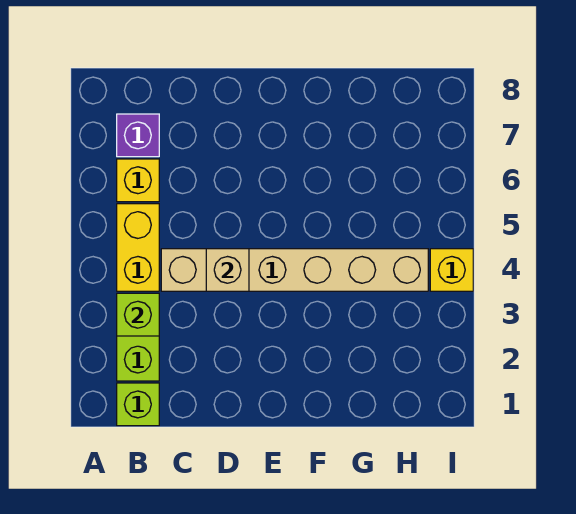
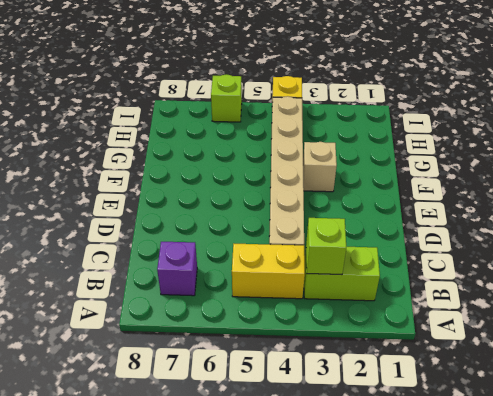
lime 1x1 brick [117,383,159,426] -> lime 1x1 brick moved to [211,74,242,122]
yellow 1x1 brick [117,159,159,202] -> none
tan 1x1 brick [206,249,249,291] -> tan 1x1 brick moved to [303,142,337,192]

